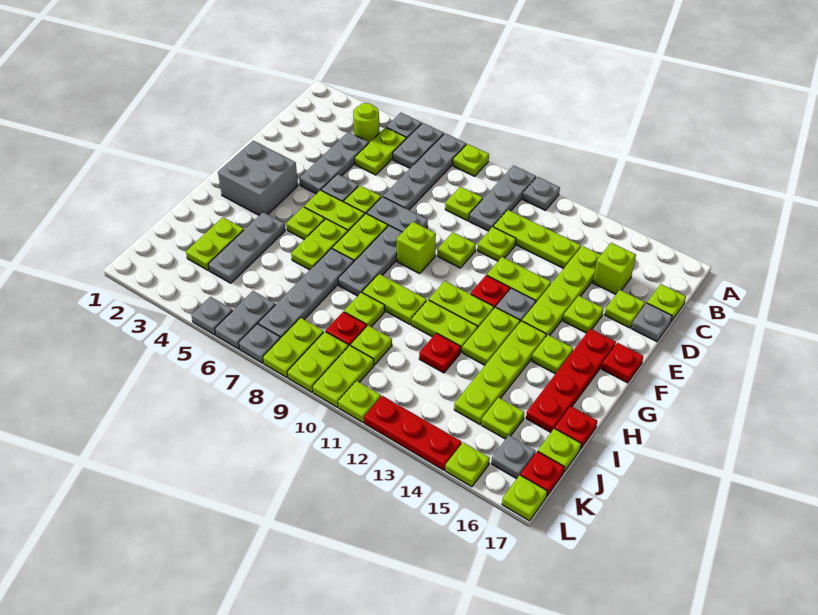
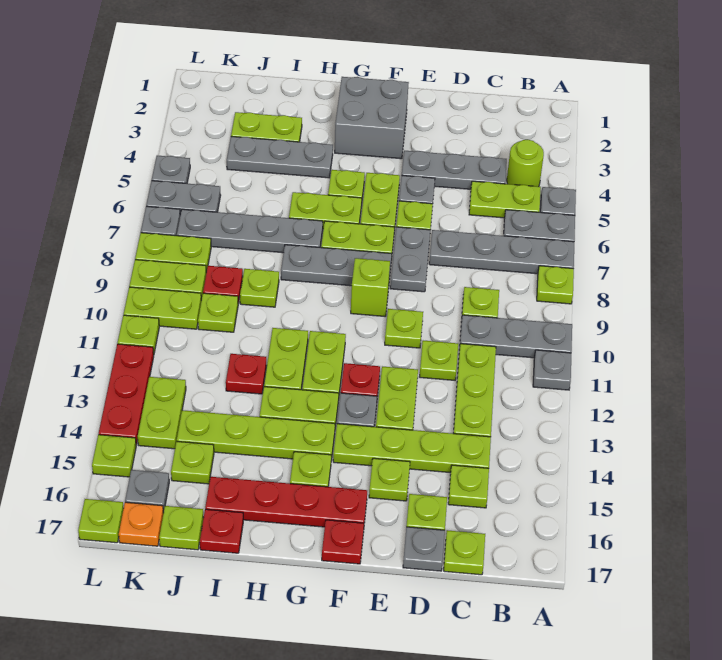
lime 1x1 brick [593,243,636,294] -> lime 1x1 plate [448,465,489,508]
lime 1x2 plate [362,274,427,324] -> lime 1x2 plate moved to [138,377,186,449]
red 1x1 plate [520,451,565,496] -> orange 1x1 plate [119,502,163,546]

